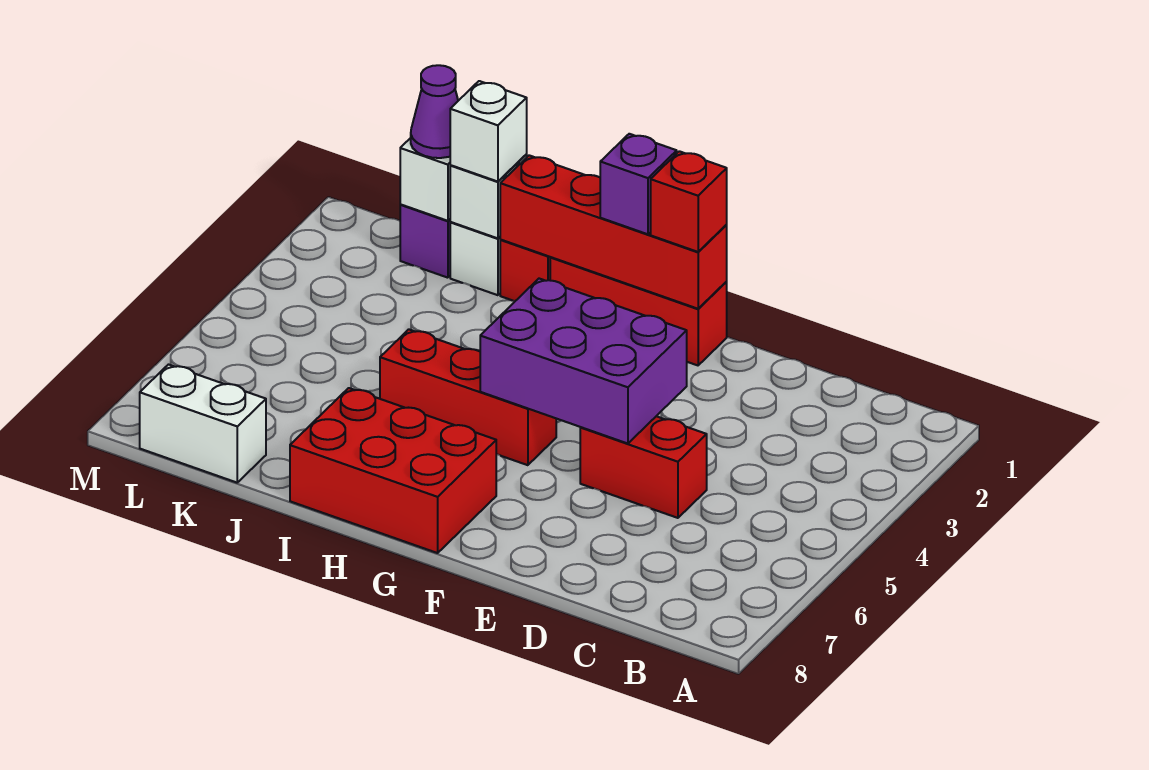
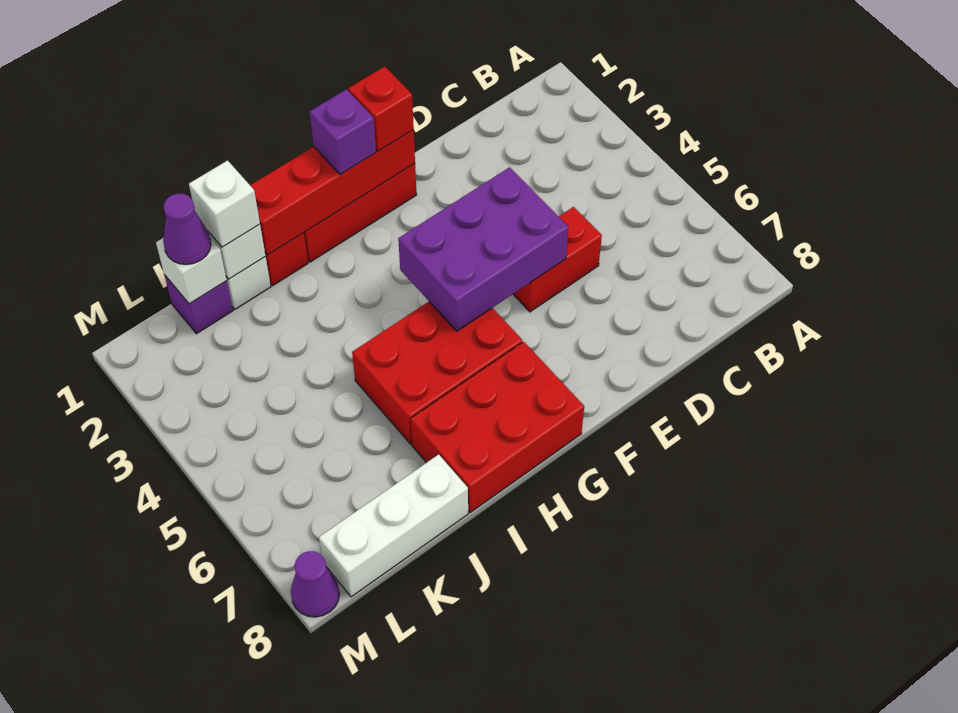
red 1x3 brick [380,329,556,465] -> red 2x3 brick [352,302,523,444]
white 1x2 brick [140,365,266,483] -> white 1x3 brick [319,454,468,597]
none -> purple 1x1 cone [291,551,339,617]

